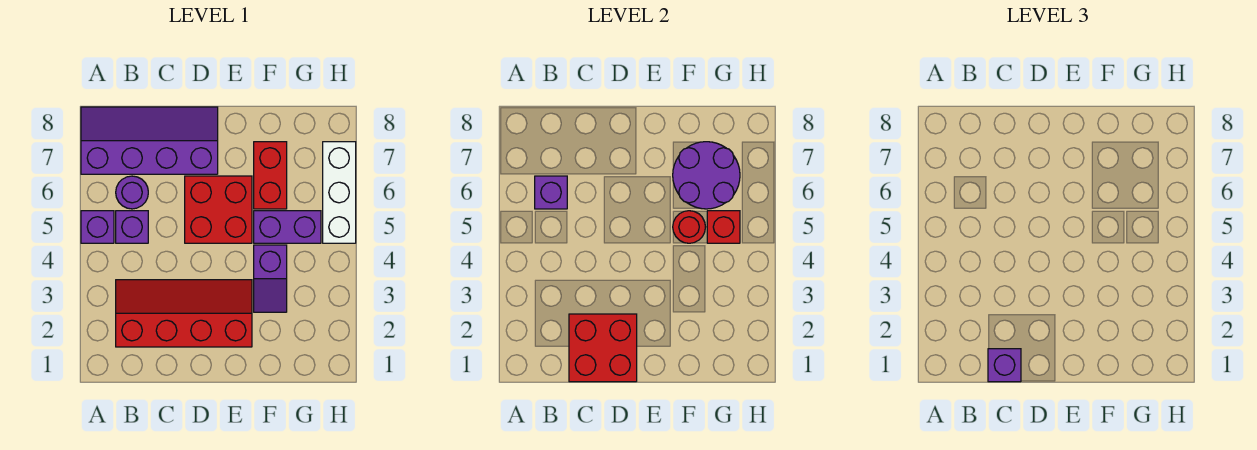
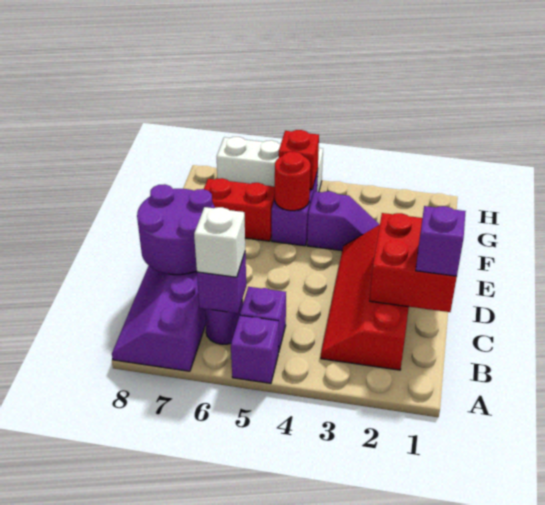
none -> white 1x1 brick [194,207,245,277]
red 2x2 brick [185,176,252,243] -> none
purple 2x2 round brick [673,142,740,209] -> purple 2x2 round brick moved to [137,184,215,275]

